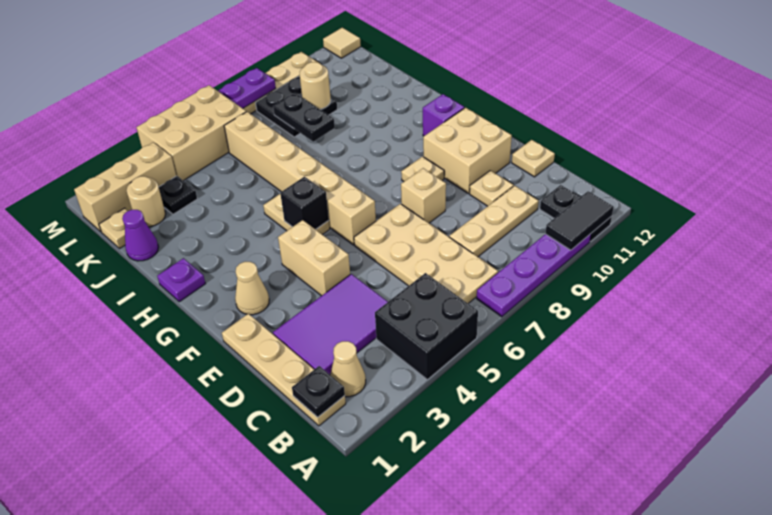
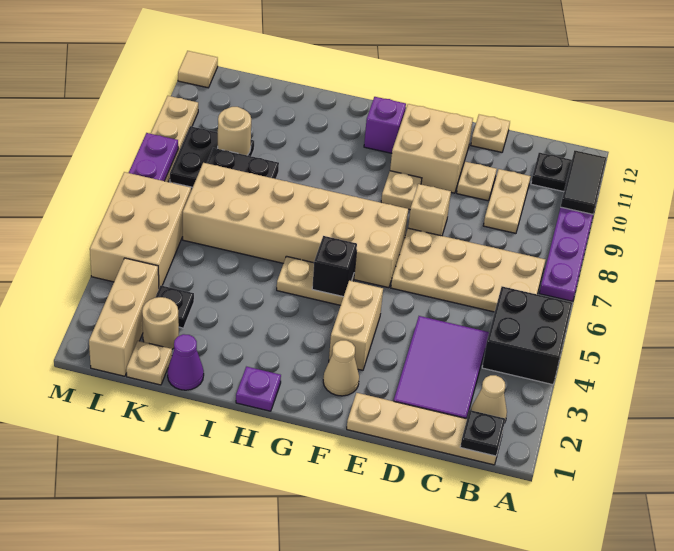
tan 1x3 plate [449,186,539,257] -> tan 1x2 plate [483,169,531,233]
tan 1x2 brick [278,220,350,296] -> tan 1x2 brick turned to [329,281,383,370]
tan 1x6 brick [224,112,376,245] -> tan 2x6 brick [183,163,408,288]

